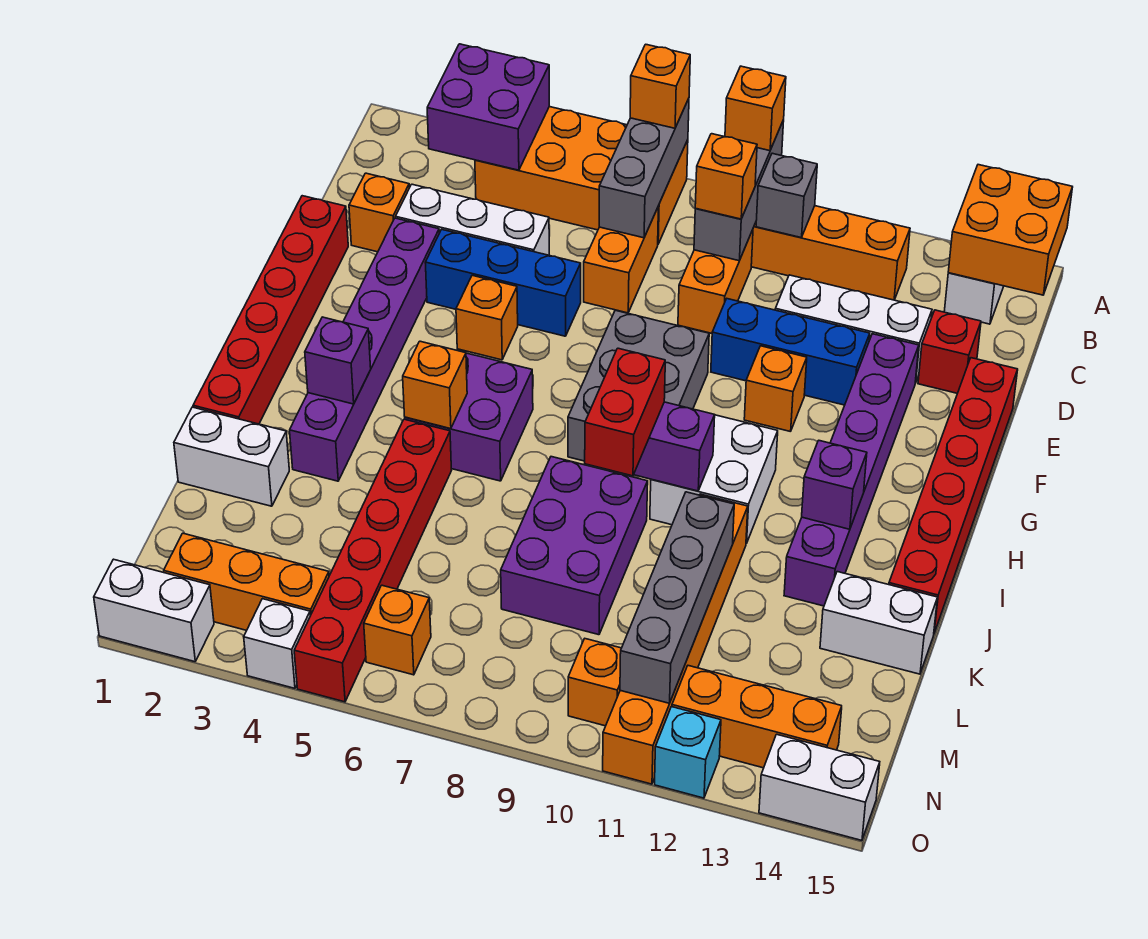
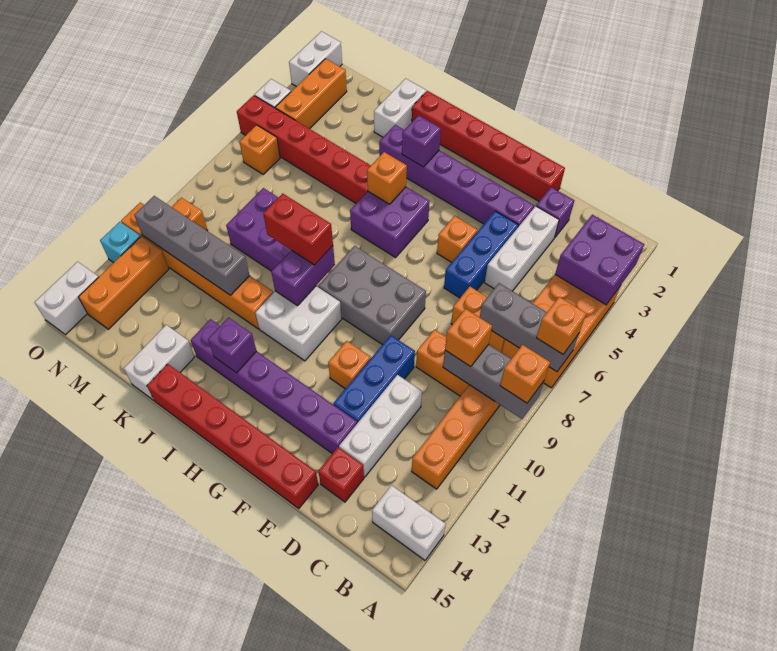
orange 2x2 brick [948,165,1072,295] -> none
grey 1x1 brick [756,153,817,237] -> none
orange 1x1 brick [349,173,409,252] -> purple 1x1 brick [536,187,574,238]

